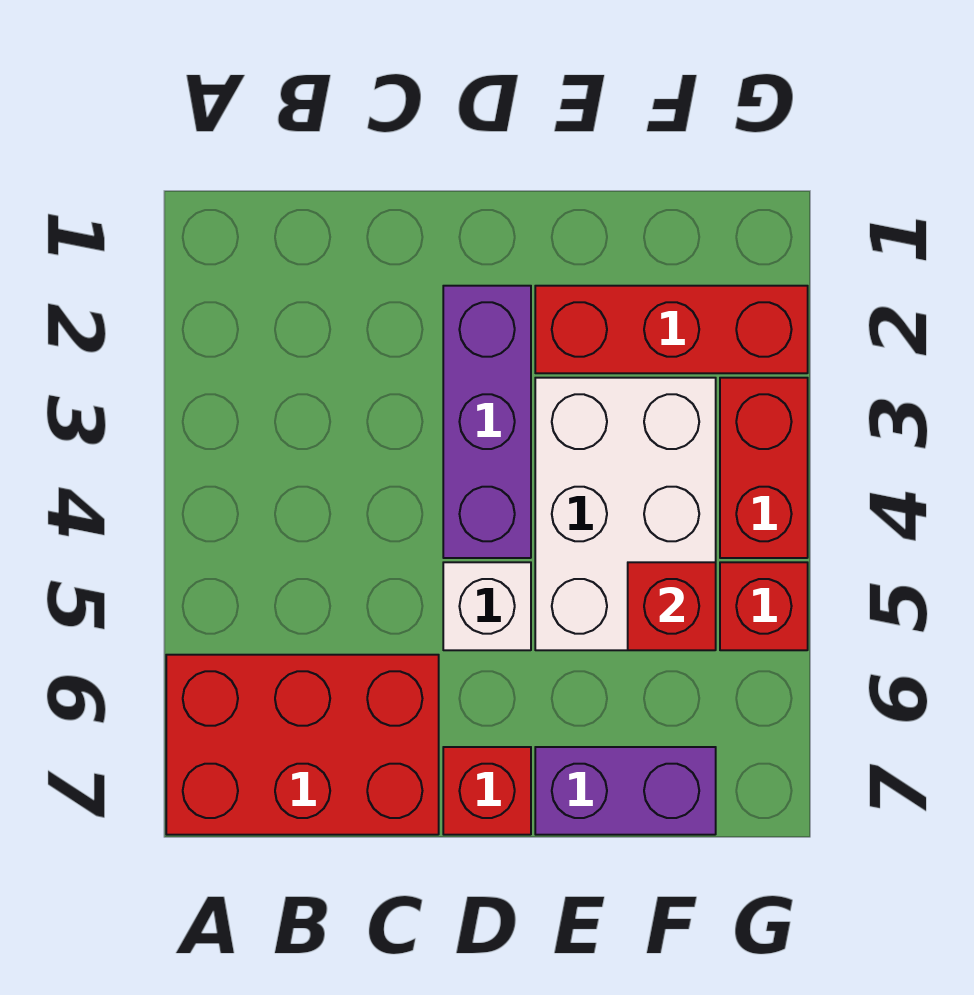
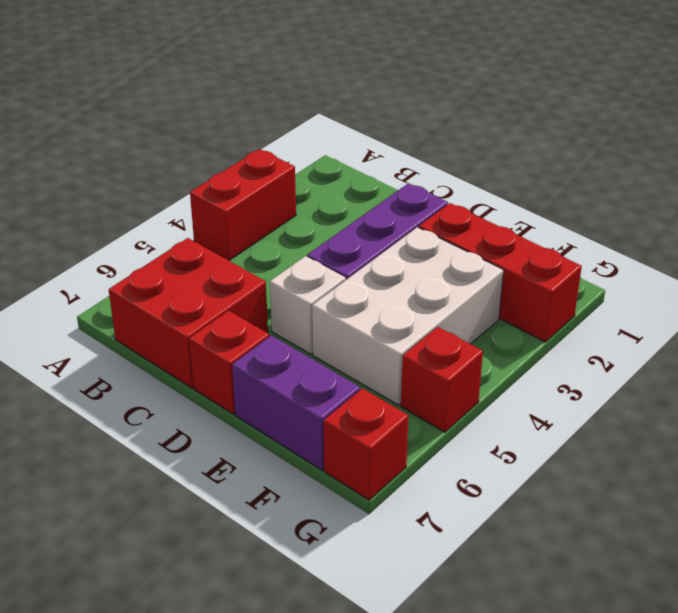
red 2x3 brick [166,655,439,835] -> red 2x2 brick [109,238,268,388]
red 1x1 brick [628,562,716,650] -> red 1x1 brick moved to [324,388,409,500]
red 1x2 brick [720,378,808,558] -> red 1x2 brick moved to [190,149,296,261]

